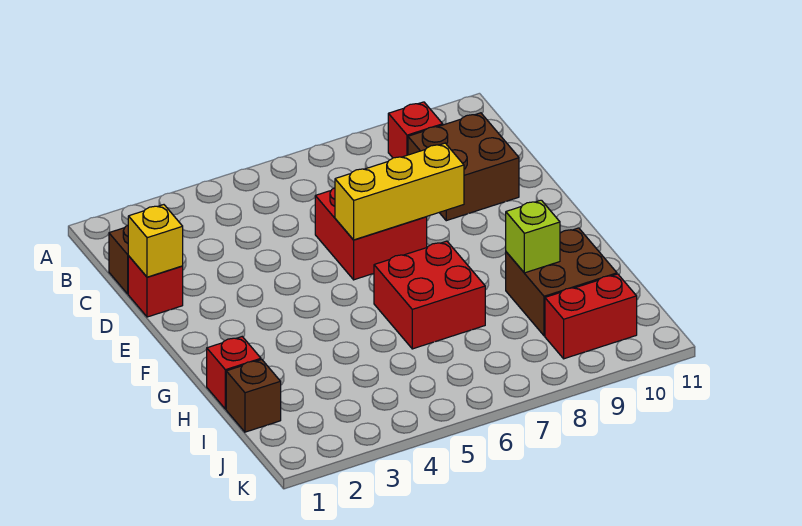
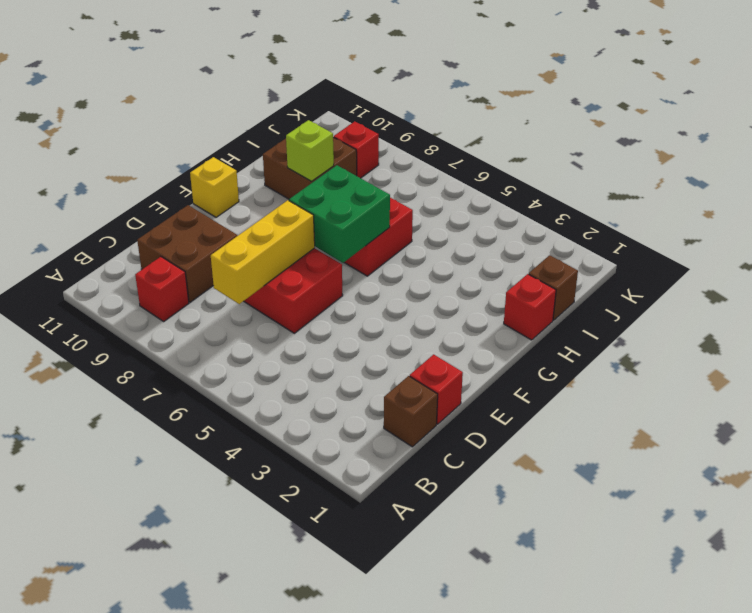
yellow 1x1 brick [128,205,183,277] -> yellow 1x1 brick moved to [190,157,239,217]
yellow 1x3 brick [335,143,464,240] -> yellow 1x3 brick turned to [211,200,315,304]
none -> green 2x2 brick [289,165,390,263]
red 1x2 brick [545,274,637,359] -> red 1x1 brick [334,121,379,178]

